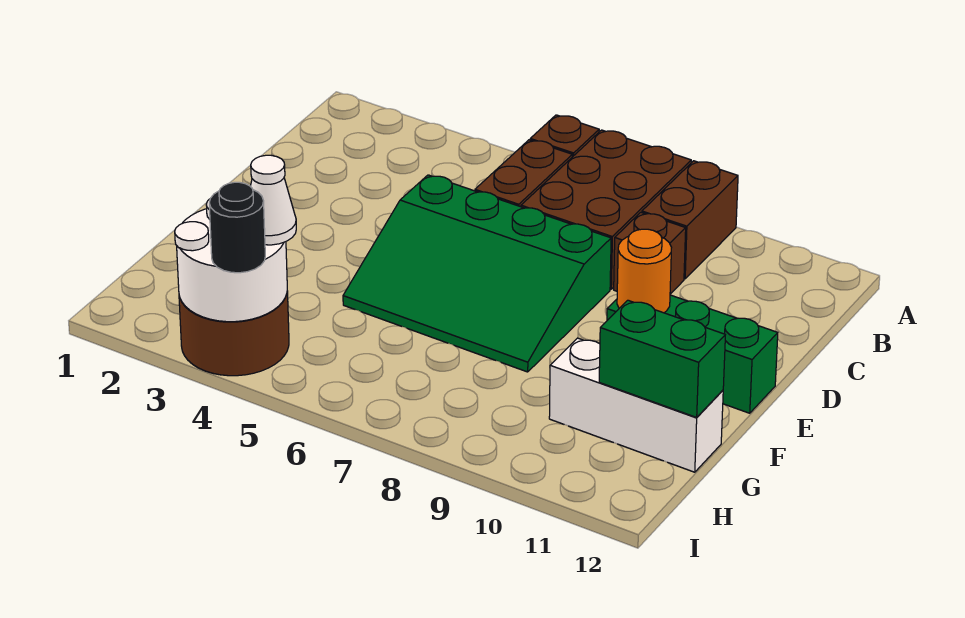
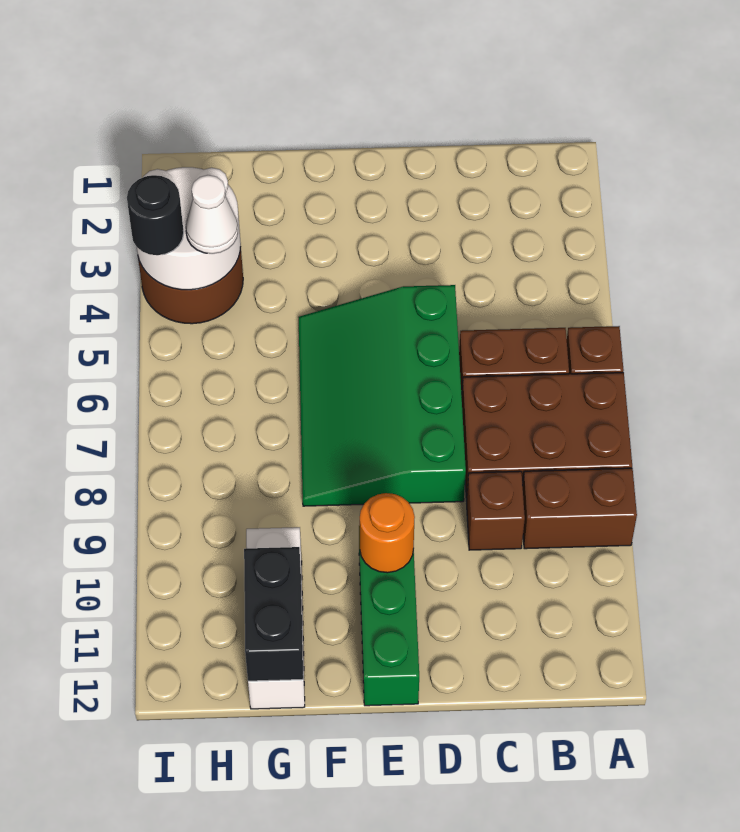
green 1x2 brick [599,300,725,417] -> black 1x2 brick [244,547,303,681]

